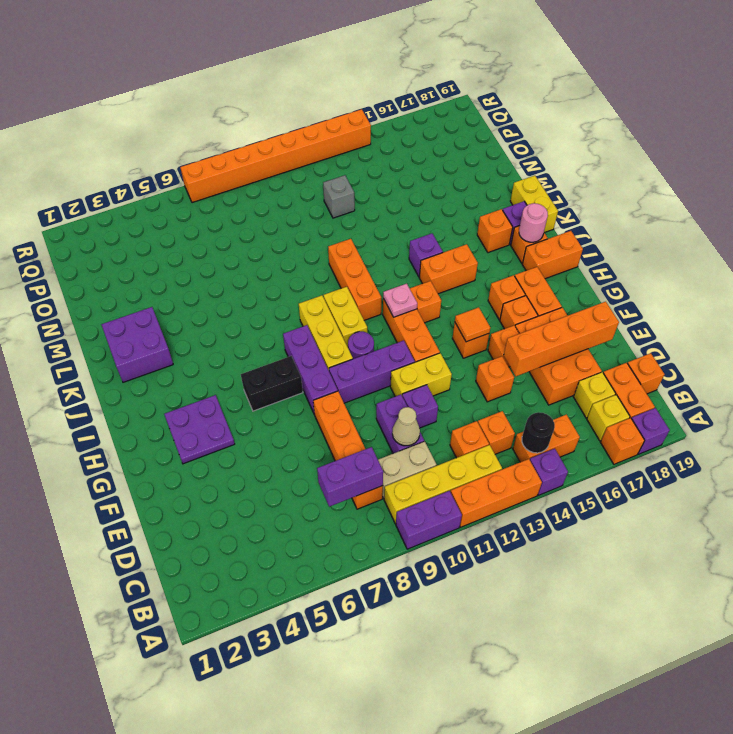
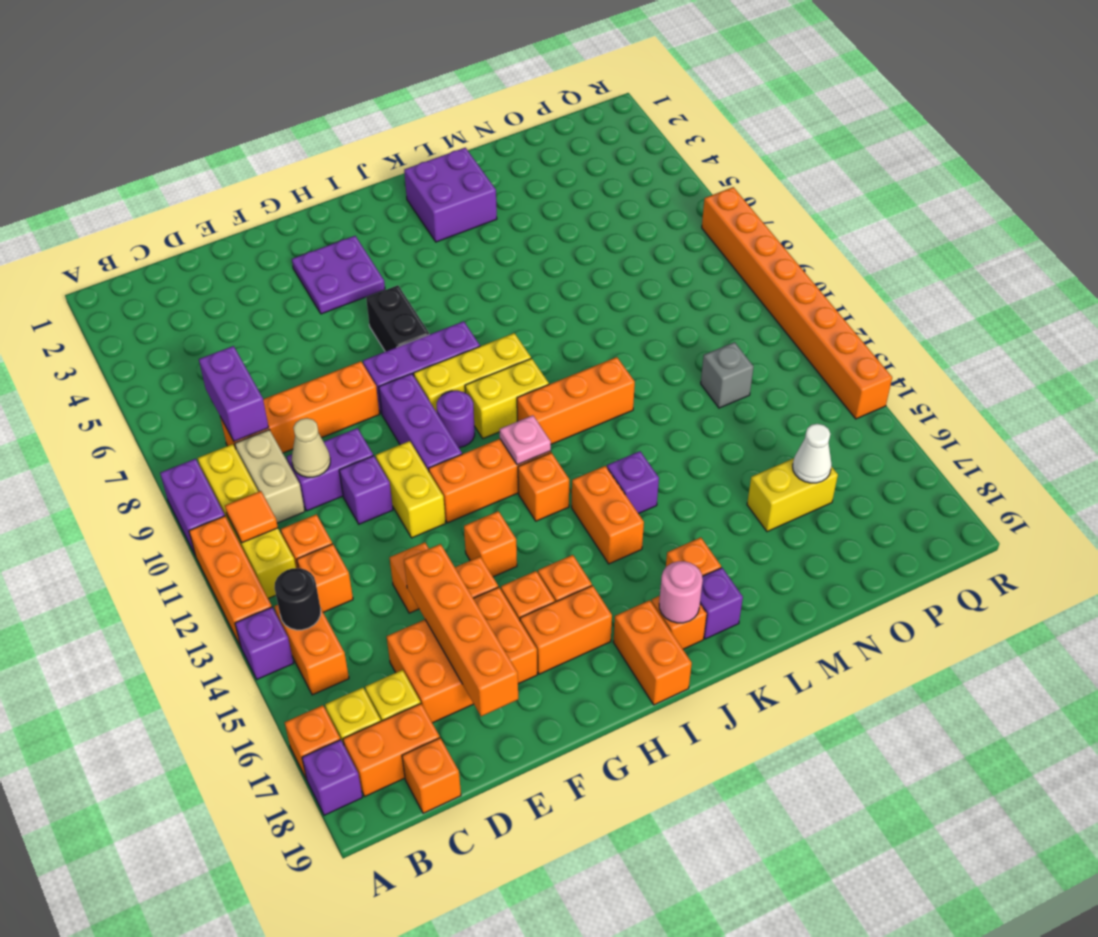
orange 1x1 tile [455,307,490,342] -> orange 1x1 tile moved to [225,491,278,543]
yellow 1x2 brick [510,176,558,233] -> yellow 1x2 brick moved to [747,458,838,532]
none -> white 1x1 cone [793,424,832,483]

